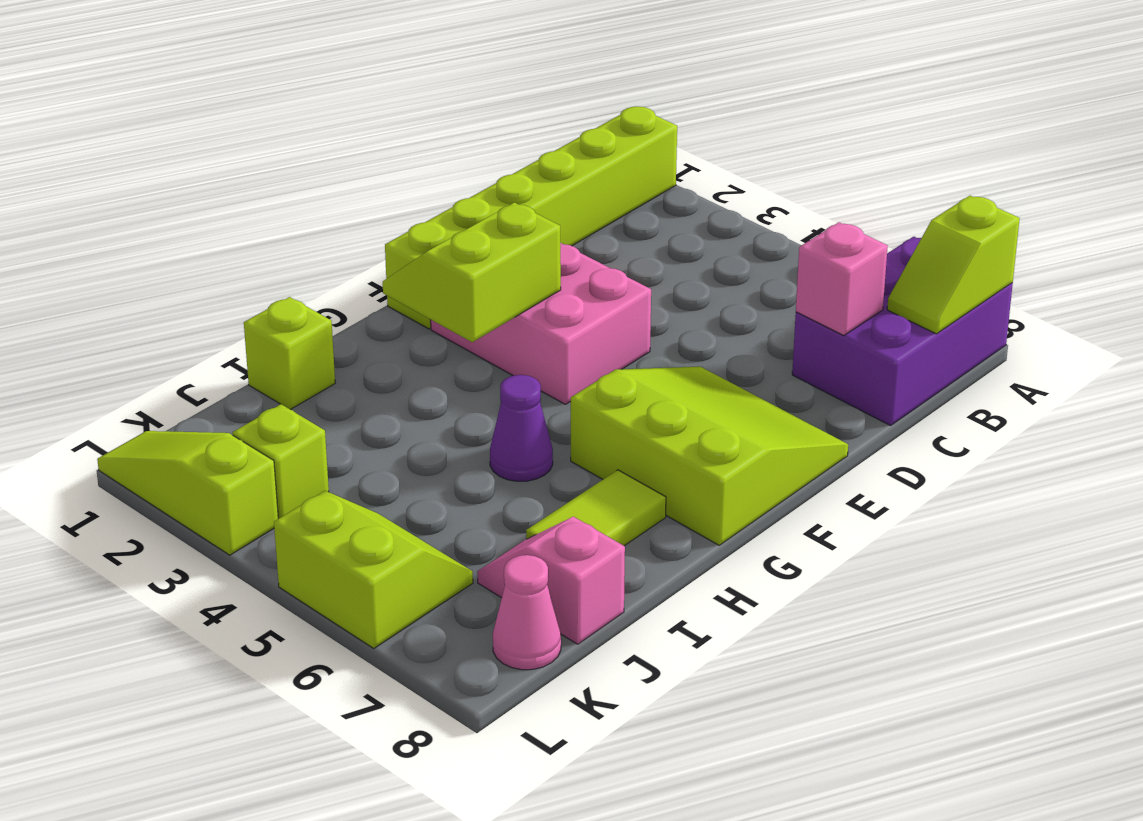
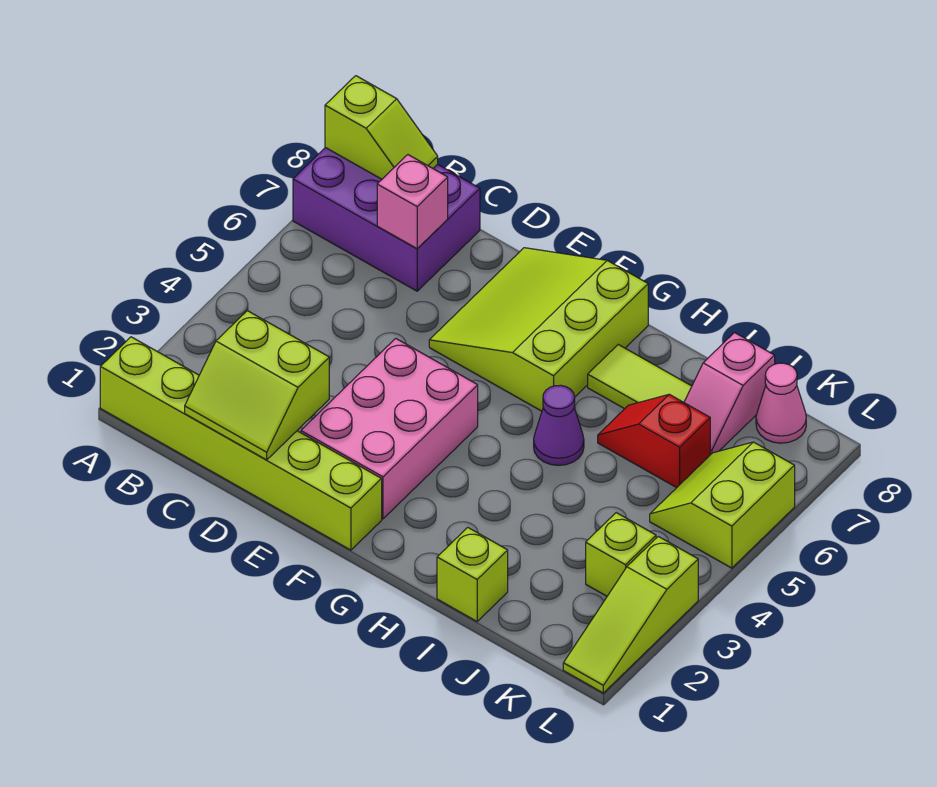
lime 2x2 slope [383,203,561,342] -> lime 2x2 slope moved to [185,311,329,460]
none -> red 1x2 slope [598,394,710,488]

